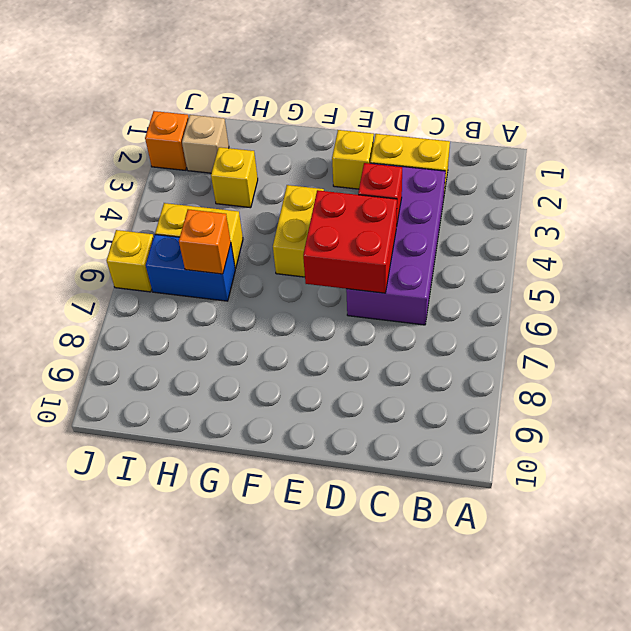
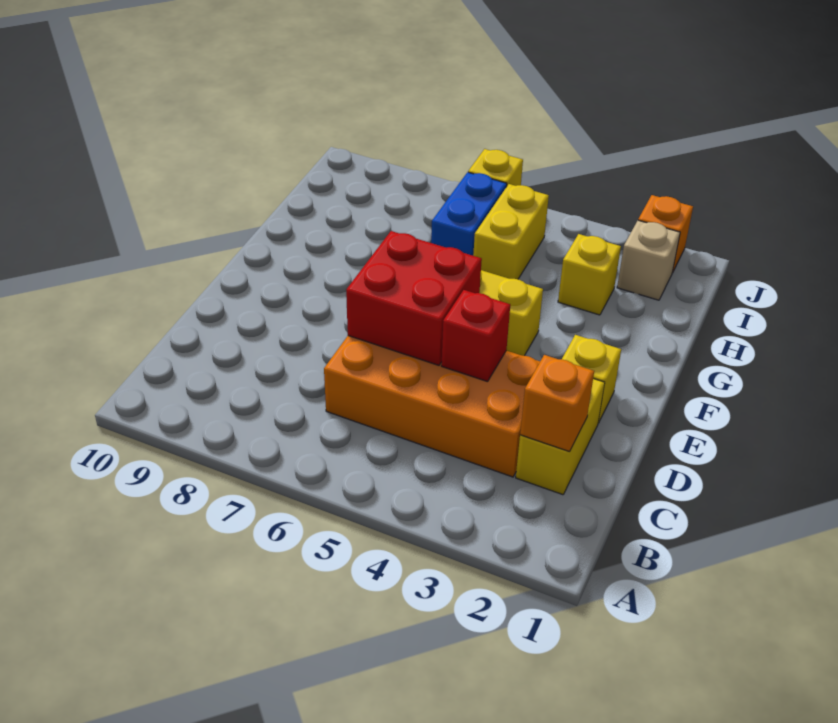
purple 2x4 brick [346,163,446,325] -> orange 2x4 brick [324,336,540,477]
orange 1x1 brick [179,209,231,274] -> orange 1x1 brick moved to [520,355,594,452]

